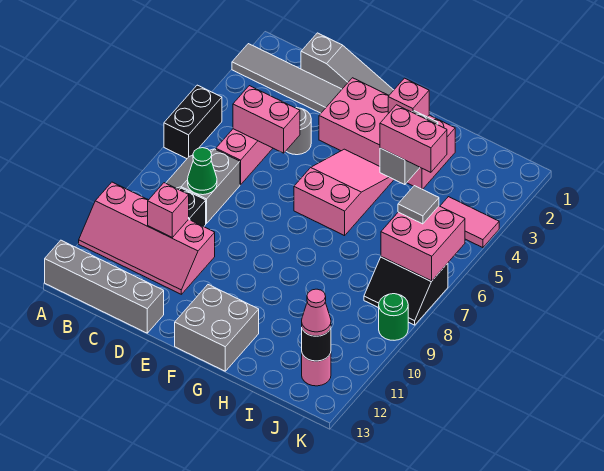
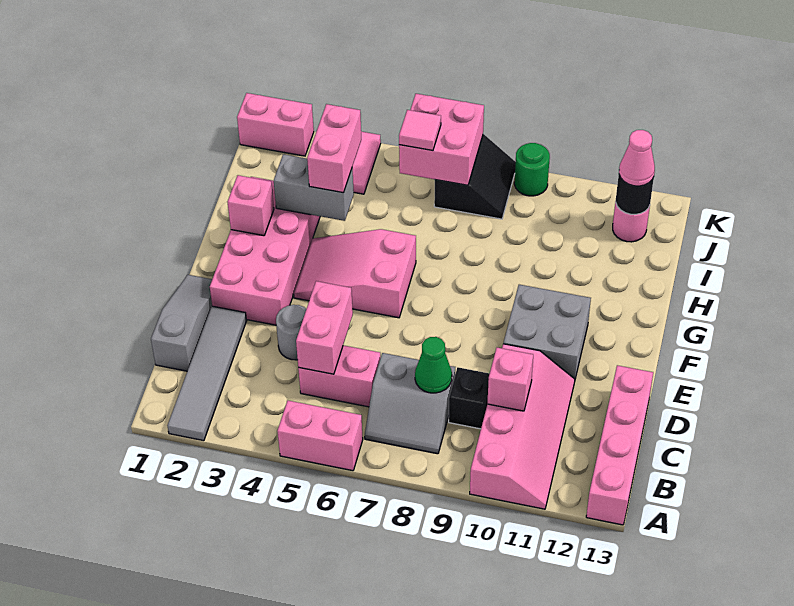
black 1x2 brick [164,85,222,159] -> pink 1x2 brick [277,401,363,471]
grey 1x4 brick [45,240,164,333] -> pink 1x4 brick [586,365,653,525]
grey 2x2 brick [175,285,259,371] -> grey 2x2 brick moved to [504,285,591,379]
grey 1x1 tile [398,186,439,224] -> pink 1x1 tile [399,110,441,151]
none -> pink 1x2 brick [237,93,314,156]

